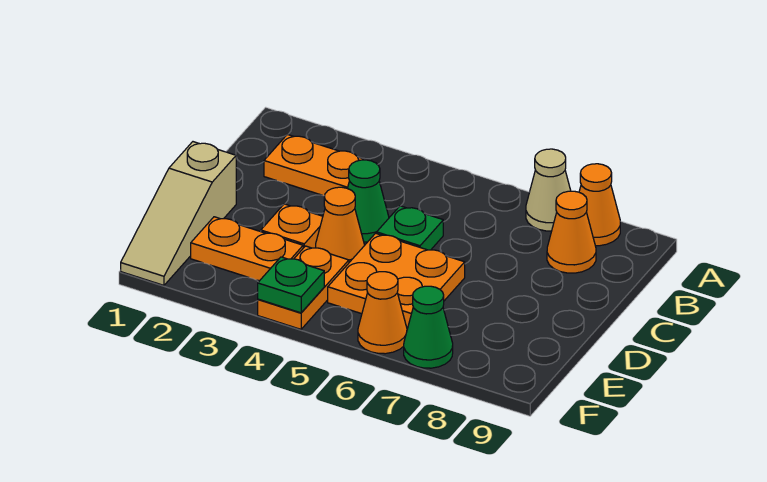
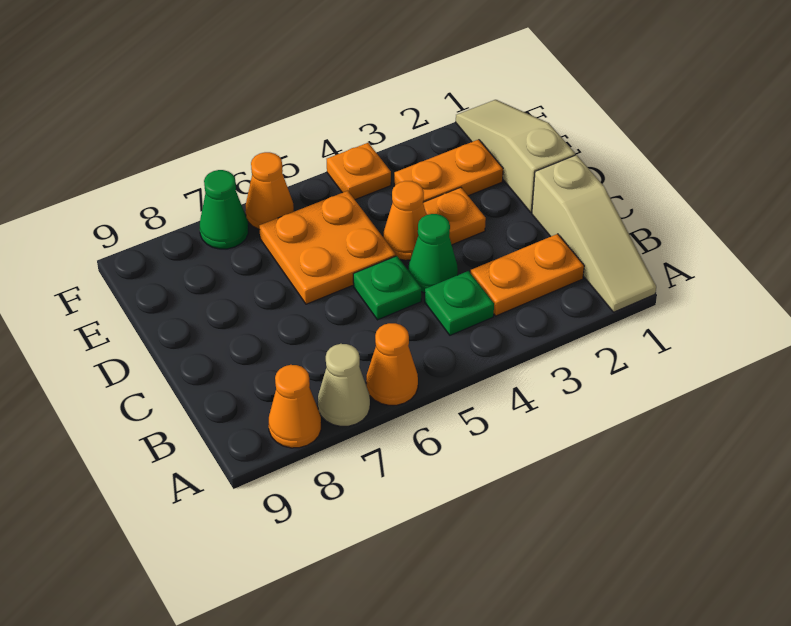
none -> tan 1x3 slope [532,155,656,312]
orange 1x1 cone [547,191,596,273] -> orange 1x1 cone moved to [366,323,418,405]
orange 1x2 plate [258,246,349,329] -> orange 1x1 plate [327,143,391,200]
green 1x1 plate [258,257,324,313] -> green 1x1 plate moved to [425,271,494,335]

